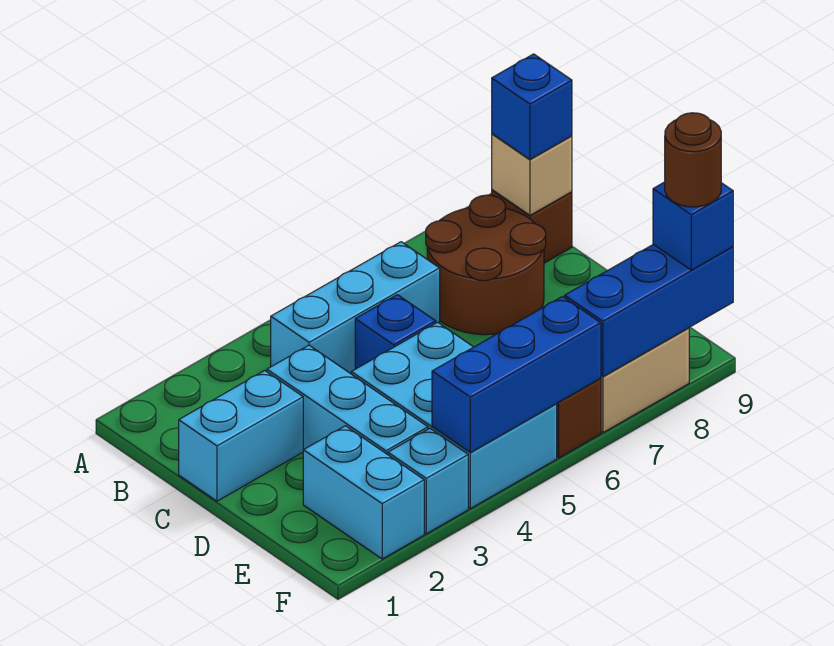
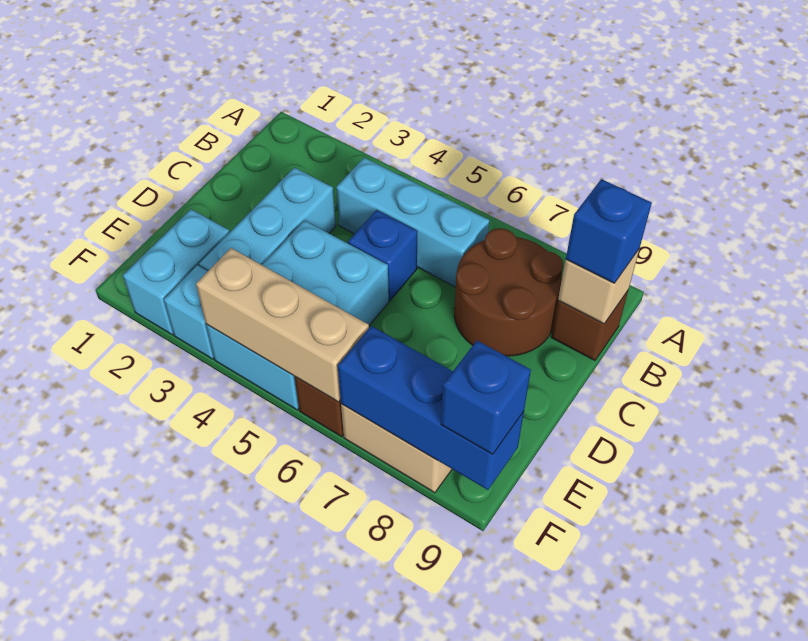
cyan 1x2 brick [179,371,303,501] -> none
blue 1x3 brick [432,297,601,453] -> tan 1x3 brick [196,248,369,402]
brown 1x1 round brick [665,113,721,207] -> none

